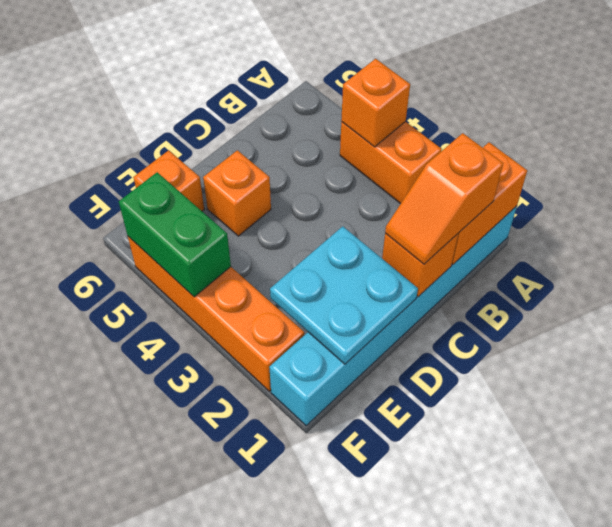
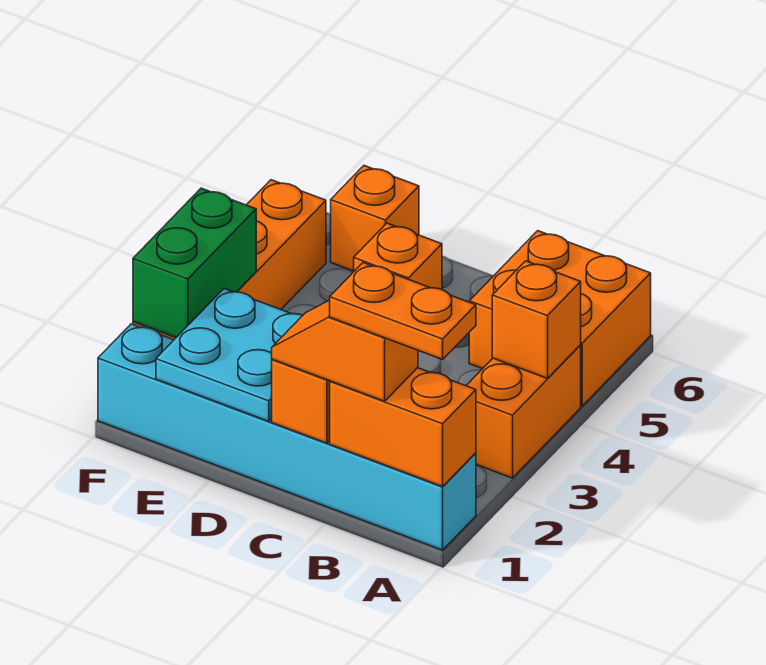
none -> orange 1x2 plate [330,263,476,359]
none -> orange 2x2 brick [469,231,651,406]
green 1x2 brick [119,172,231,297] -> green 1x2 brick moved to [133,188,256,337]

